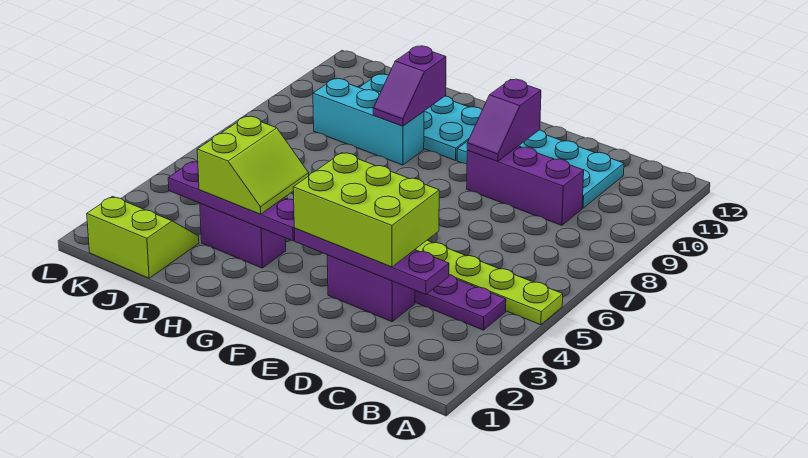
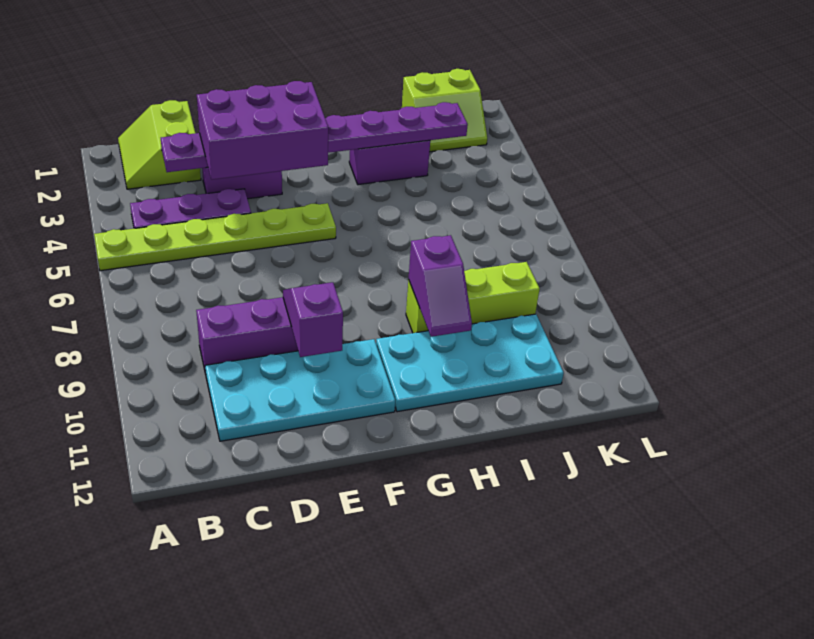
lime 2x3 brick [293,153,439,267] -> purple 2x3 brick [197,81,328,180]
lime 2x2 slope [197,116,309,214] -> lime 2x2 slope moved to [118,100,201,189]
cyan 1x3 brick [313,79,424,165] -> lime 1x3 brick [406,262,540,333]
purple 1x2 slope [373,46,446,126] -> purple 1x2 slope turned to [409,235,472,337]

